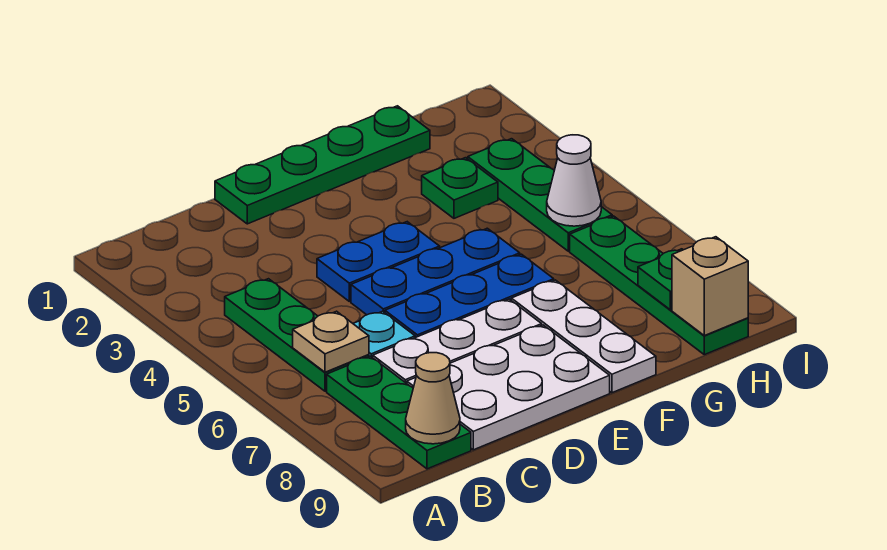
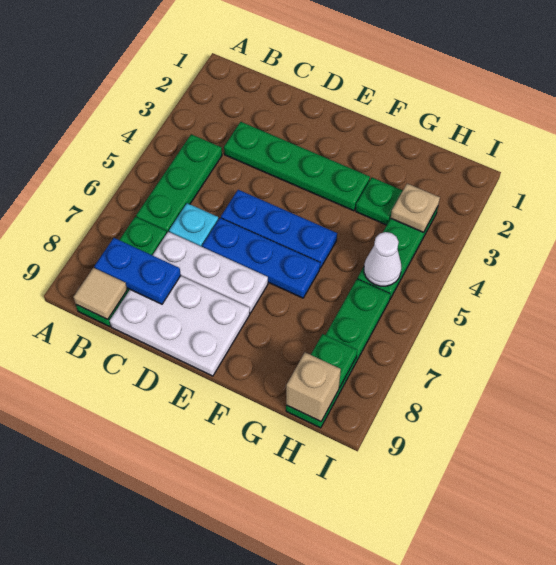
tan 1x1 plate [293,311,369,372] -> tan 1x1 plate moved to [391,184,440,232]
tan 1x1 cone [406,353,460,444] -> tan 1x1 tile [74,268,127,319]
green 1x4 plate [215,106,430,224] -> green 1x4 plate moved to [224,122,370,211]
blue 1x2 plate [317,222,440,301] -> blue 1x2 plate moved to [95,238,181,304]
white 1x3 plate [511,280,656,393] -> none

